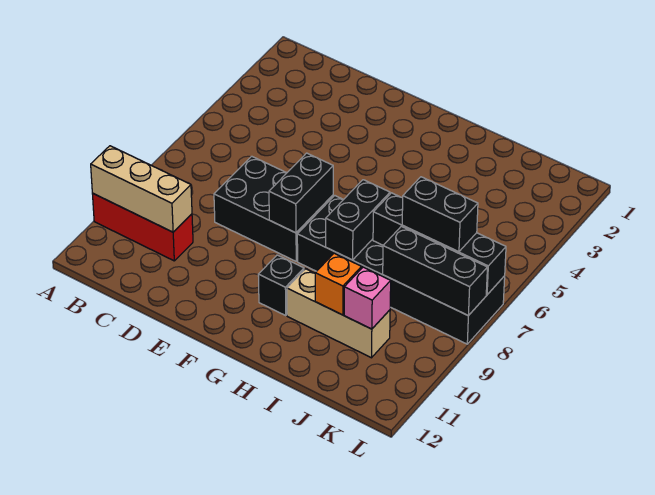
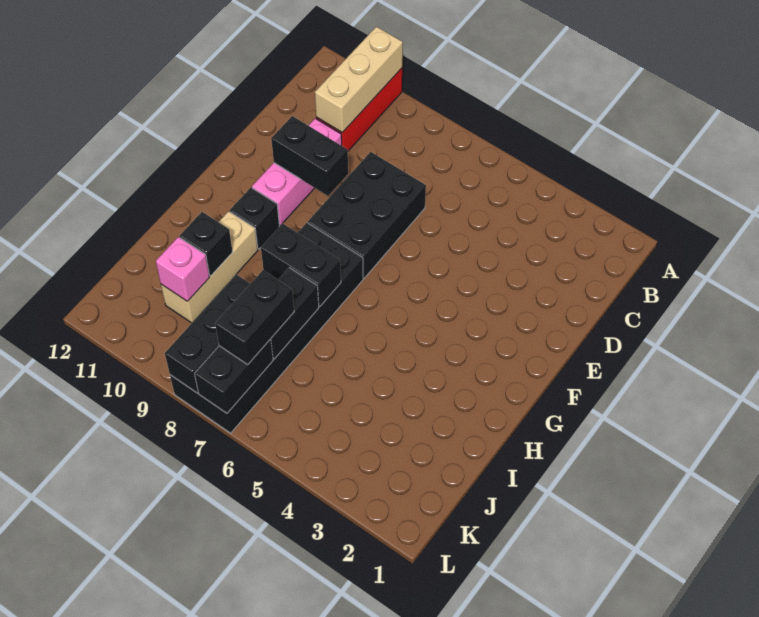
none -> pink 1x3 brick [252,118,342,225]
black 1x2 brick [269,153,333,233] -> black 1x2 brick moved to [271,116,348,196]
orange 1x1 brick [315,253,362,315] -> black 1x1 brick [180,212,232,276]

